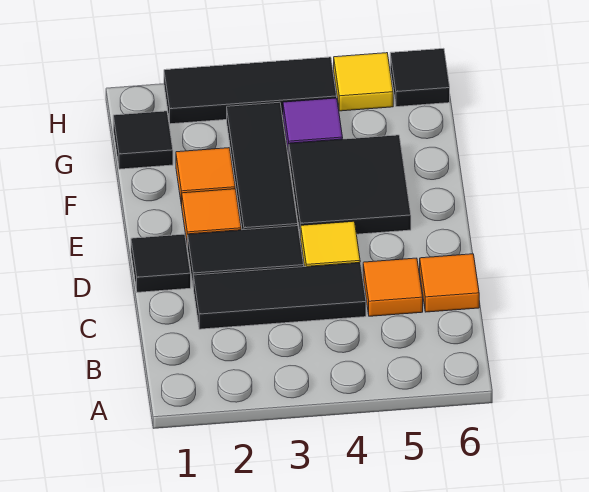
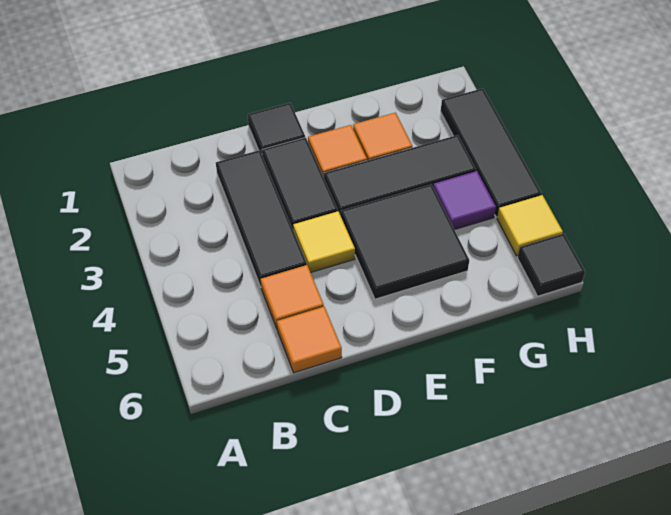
black 1x1 tile [113,111,173,169] -> none

